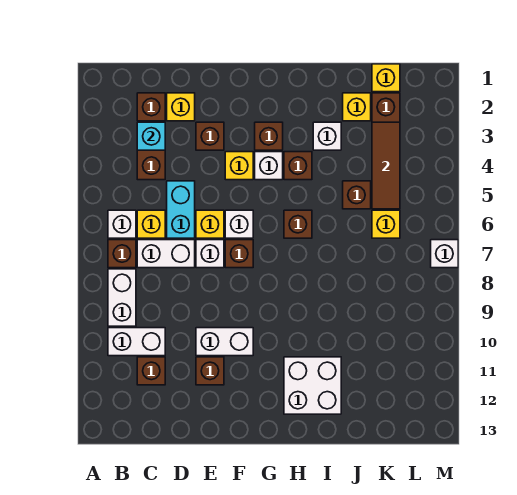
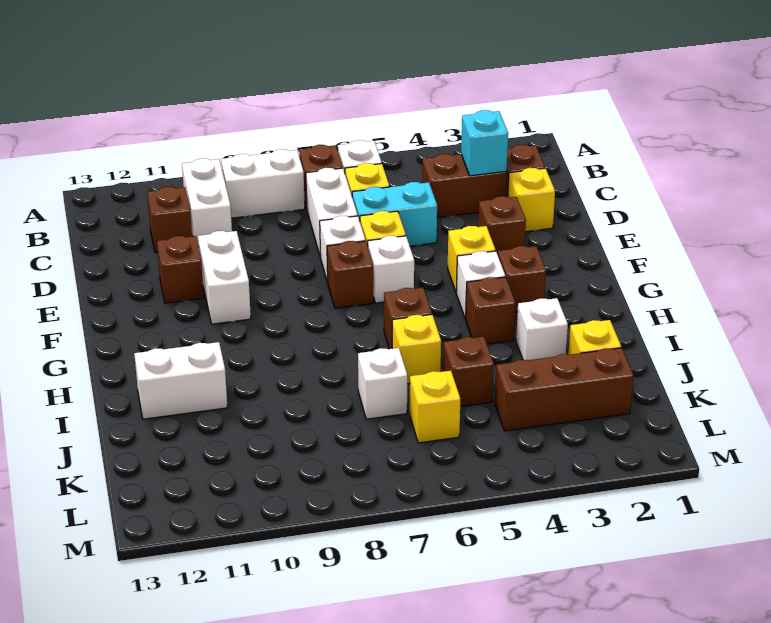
white 2x2 brick [284,357,341,414] -> white 1x2 brick [134,342,228,419]
yellow 1x1 brick [372,64,400,92] -> yellow 1x1 brick moved to [392,315,441,384]
brown 1x3 tile [372,122,400,209] -> none
white 1x1 brick [431,240,458,268] -> white 1x1 brick moved to [358,348,407,419]

